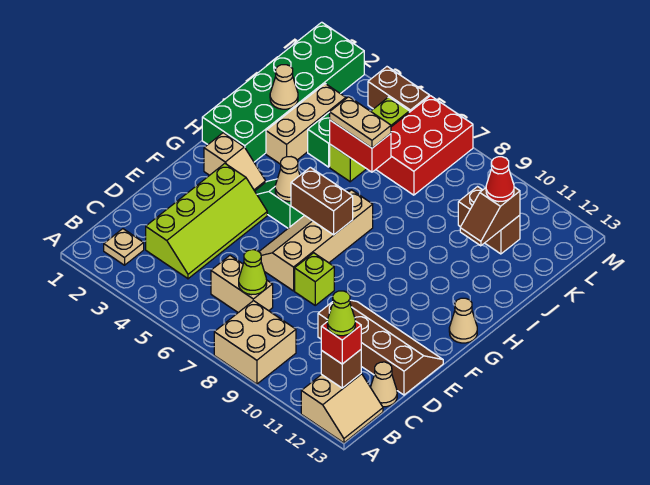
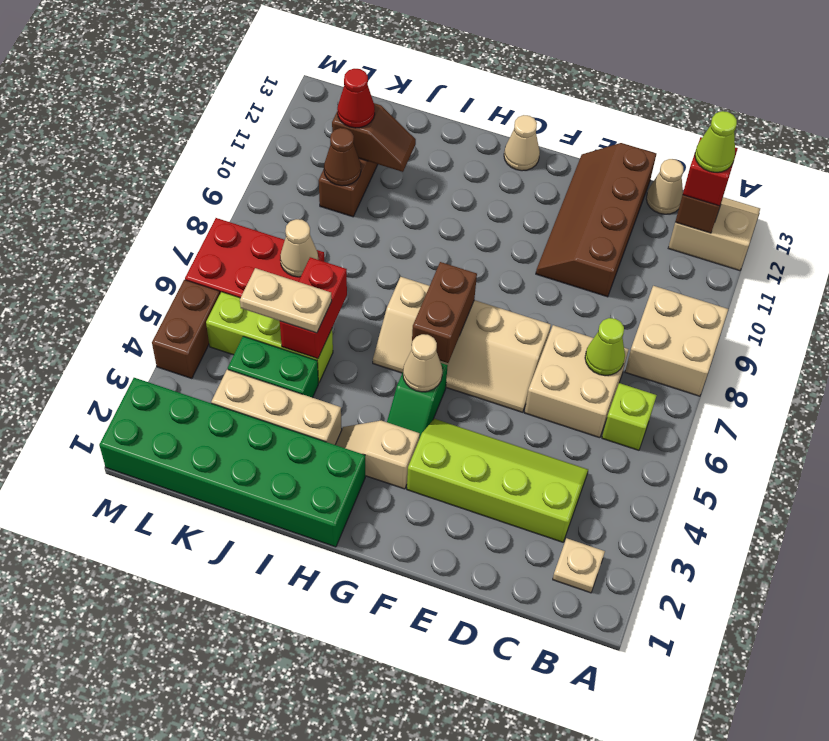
tan 1x2 brick [211,256,273,313] -> tan 2x2 brick [525,325,629,438]
lime 1x1 brick [295,253,334,305] -> lime 1x1 brick moved to [602,383,657,450]
tan 1x2 slope [204,133,266,191] -> tan 1x2 slope turned to [335,421,420,489]
tan 1x1 cone [270,65,298,109] -> tan 1x1 cone moved to [280,219,318,277]
tan 1x2 plate [330,97,391,148] -> tan 1x2 plate turned to [240,268,332,333]
none -> brown 1x1 cone [324,128,361,186]

